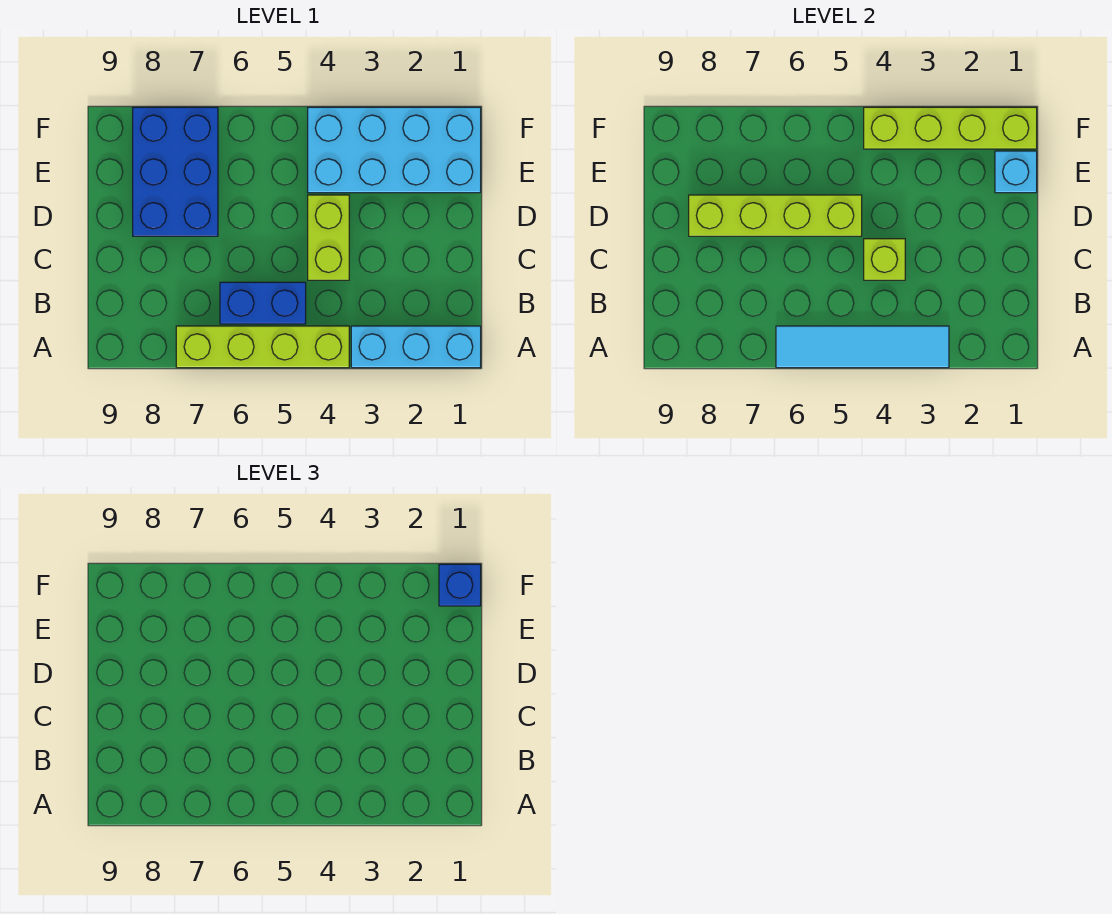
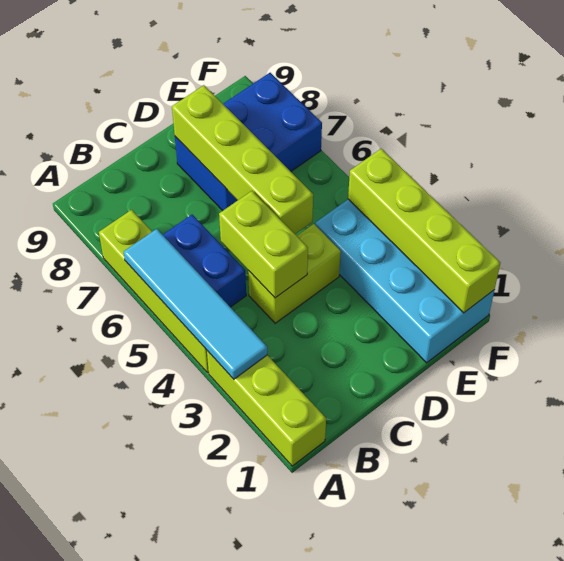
cyan 1x3 brick [351,326,481,368] -> lime 1x3 brick [207,351,326,466]
lime 1x1 brick [864,239,905,280] -> lime 1x2 brick [219,191,308,298]
cyan 1x1 brick [995,151,1037,193] -> none
blue 1x1 brick [439,564,481,606] -> none

